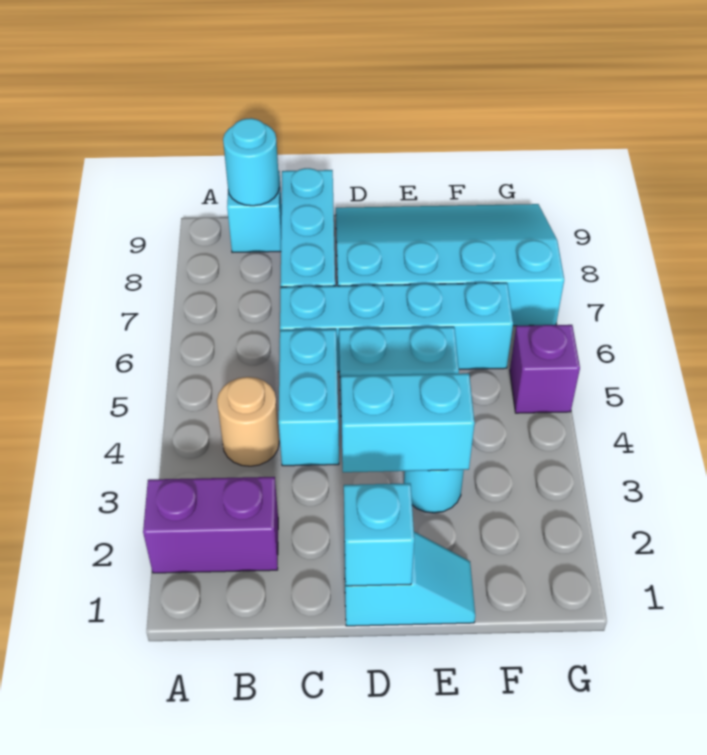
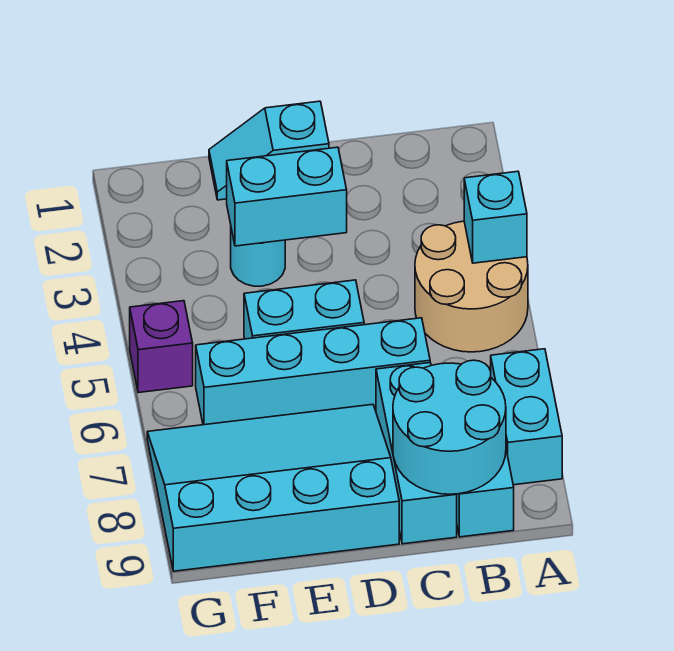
purple 1x2 brick [143,477,278,573] -> none
tan 1x1 round brick [217,377,279,466] -> tan 2x2 round brick [415,221,528,352]
cyan 1x1 round brick [223,118,279,206] -> cyan 2x2 round brick [393,360,506,494]
cyan 1x2 brick [279,329,339,466] -> cyan 1x2 brick moved to [491,349,562,485]
cyan 1x1 brick [344,483,414,586] -> cyan 1x1 brick moved to [464,171,527,263]
cyan 3x4 slope [336,204,564,326] -> cyan 3x4 slope turned to [147,404,399,571]

